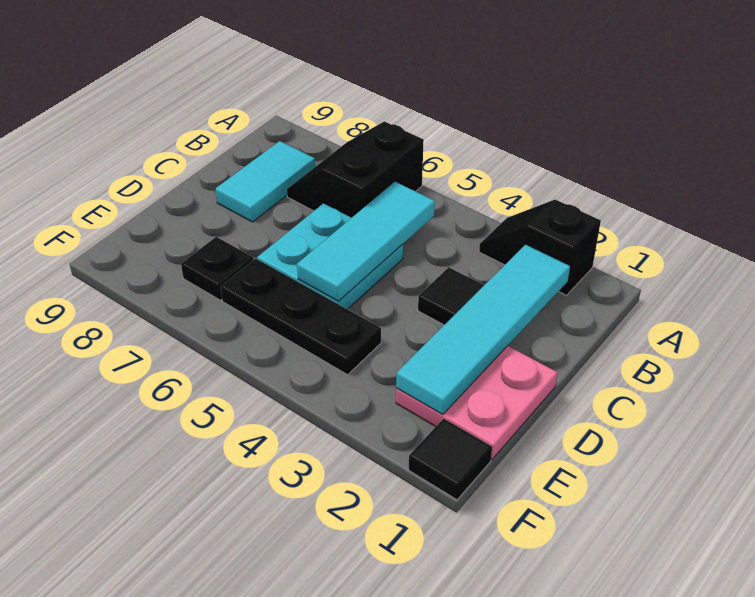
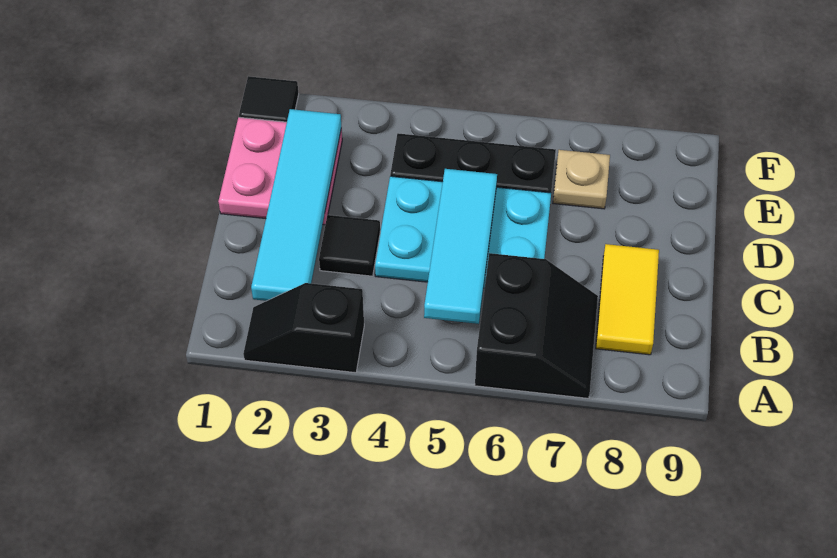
black 1x2 slope [479,200,601,295] -> black 1x2 slope turned to [243,283,364,373]
cyan 1x2 tile [216,141,315,222] -> yellow 1x2 tile [596,244,659,355]
cyan 2x2 plate [257,204,403,309] -> cyan 2x3 plate [375,176,551,288]
black 1x1 plate [181,237,254,300] -> tan 1x1 plate [553,150,610,209]

